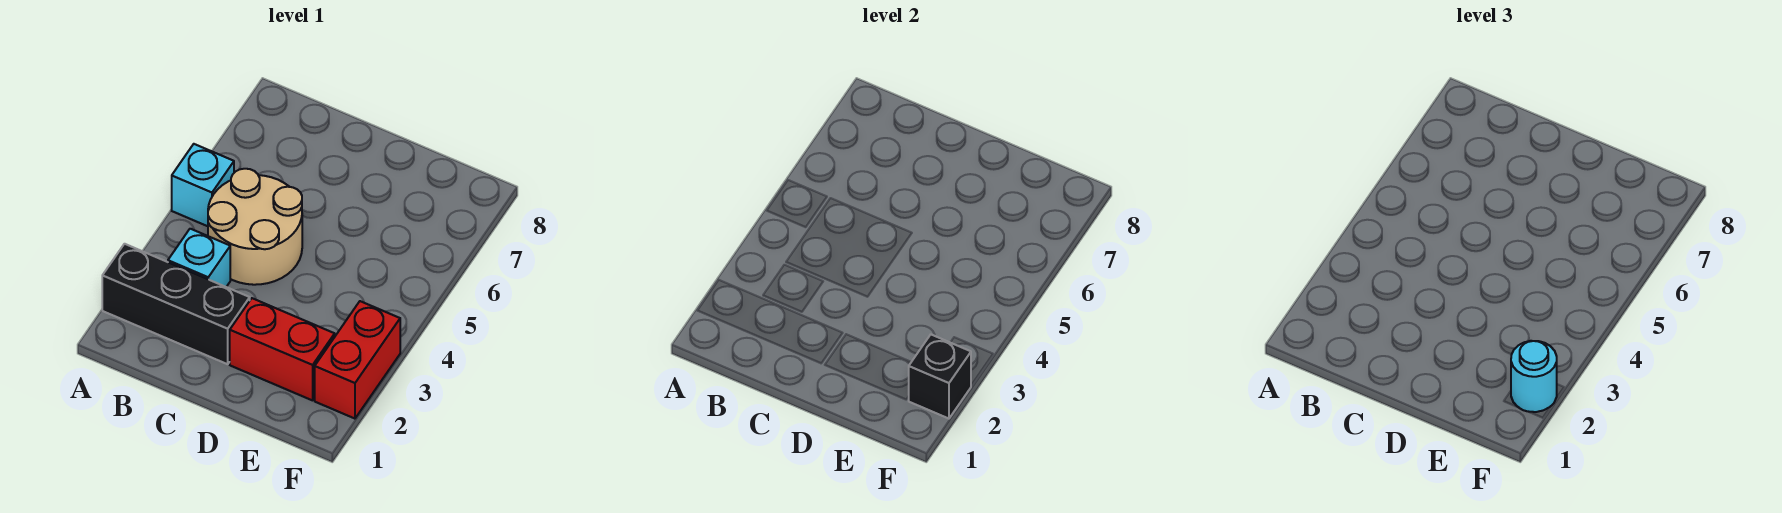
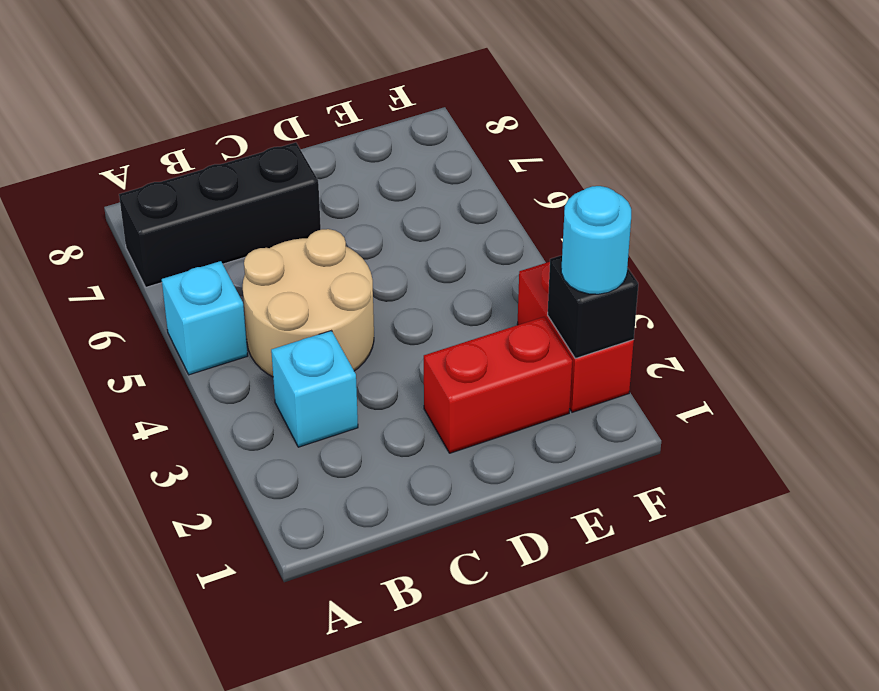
black 1x3 brick [102,244,250,364] -> black 1x3 brick moved to [119,142,321,287]

